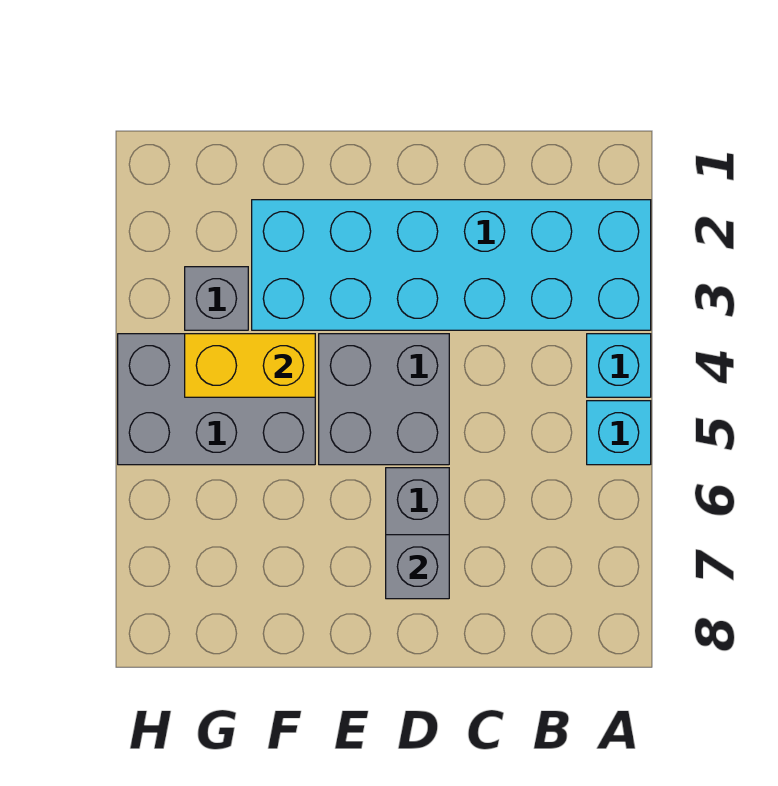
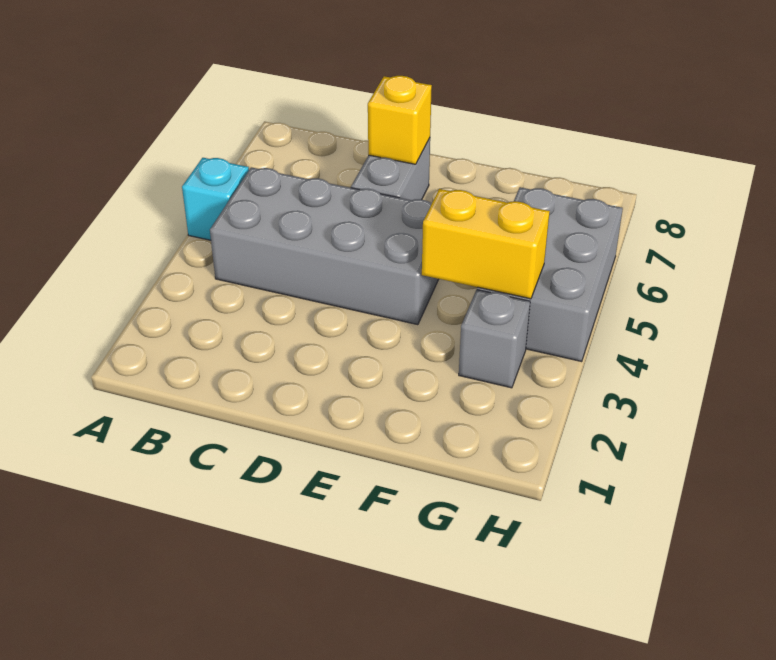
cyan 2x6 brick [252,200,651,330] -> none
cyan 1x1 brick [587,334,651,397] -> none
grey 2x2 brick [319,334,449,465] -> grey 2x4 brick [210,167,439,325]
grey 1x1 brick [386,535,449,599] -> yellow 1x1 brick [368,76,432,164]
grey 2x3 brick [118,334,315,465] -> grey 2x3 brick turned to [477,187,623,362]

